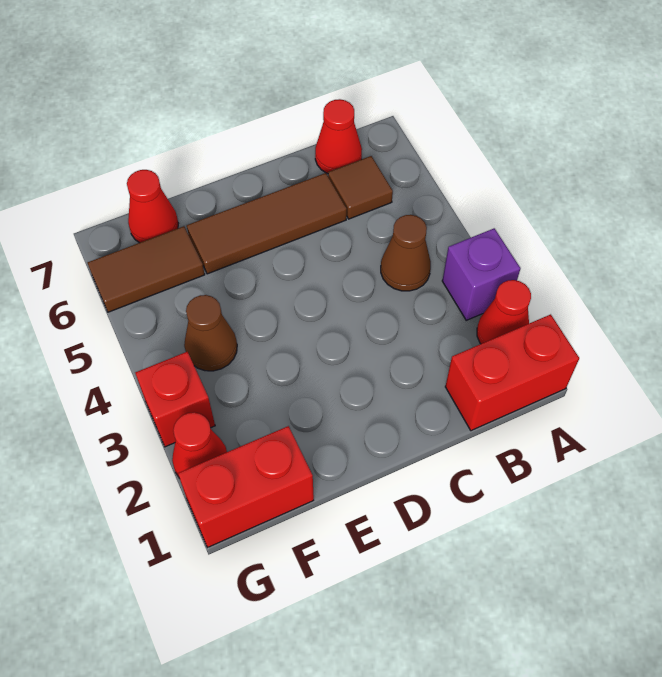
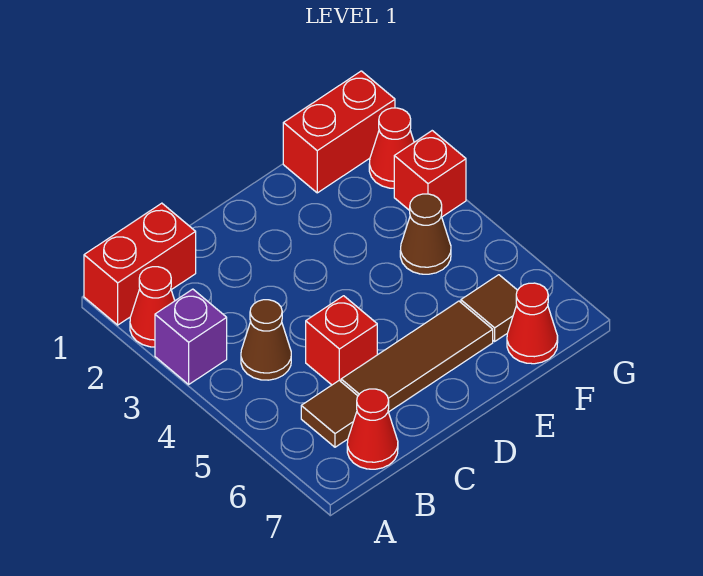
none -> red 1x1 brick [306,296,377,385]
brown 1x2 tile [88,226,205,312] -> brown 1x1 tile [461,275,518,341]

